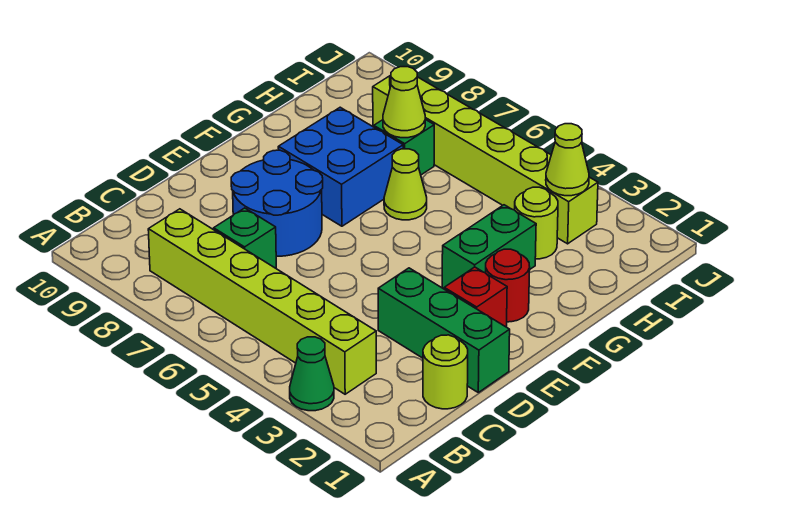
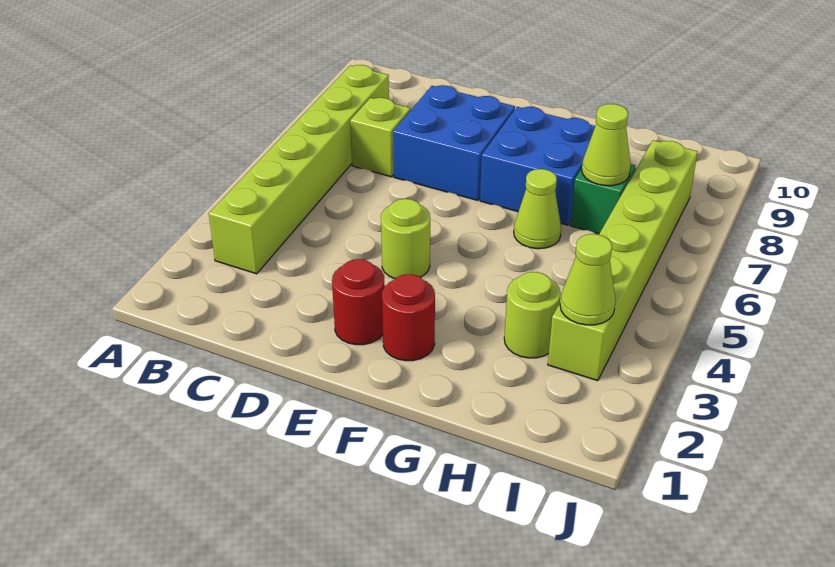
green 1x1 cone [290,337,334,411] -> none
lime 1x1 round brick [423,335,468,409] -> lime 1x1 round brick moved to [381,199,430,279]
green 1x1 brick [214,208,276,268] -> lime 1x1 brick [350,98,410,177]
green 1x3 brick [378,268,510,392] -> none
blue 2x2 round brick [231,150,323,256] -> blue 2x2 brick [393,85,515,201]
red 1x1 brick [444,267,507,327] -> red 1x1 round brick [332,259,385,345]
green 1x2 brick [442,205,536,289] -> none

